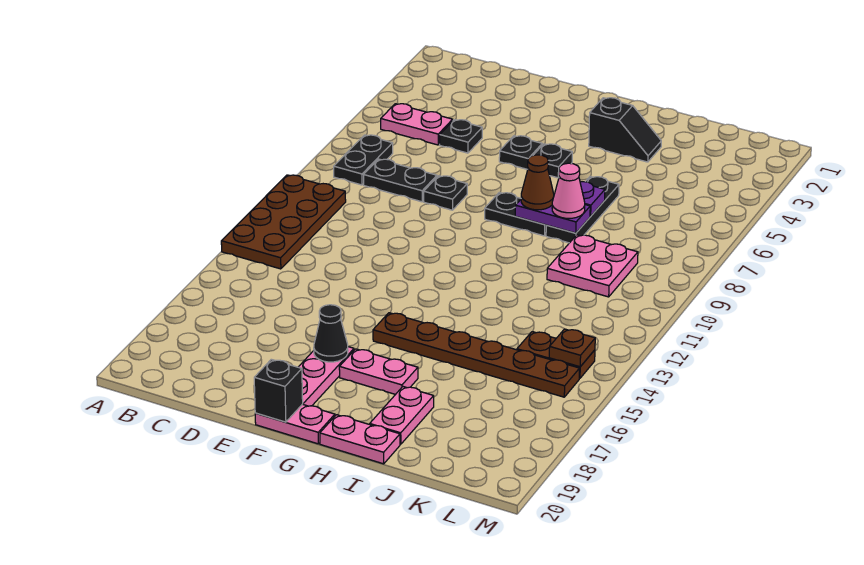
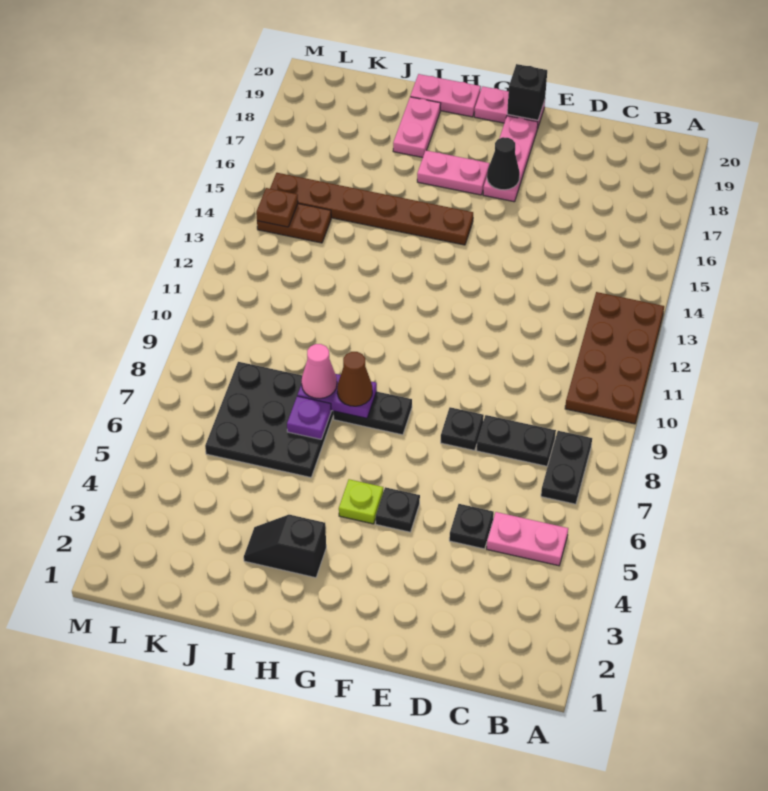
black 1x1 plate [533,144,572,178] -> lime 1x1 plate [339,479,383,524]
black 1x3 plate [546,176,619,243] -> black 3x3 plate [205,362,333,477]
pink 2x2 plate [547,235,638,297] -> none

